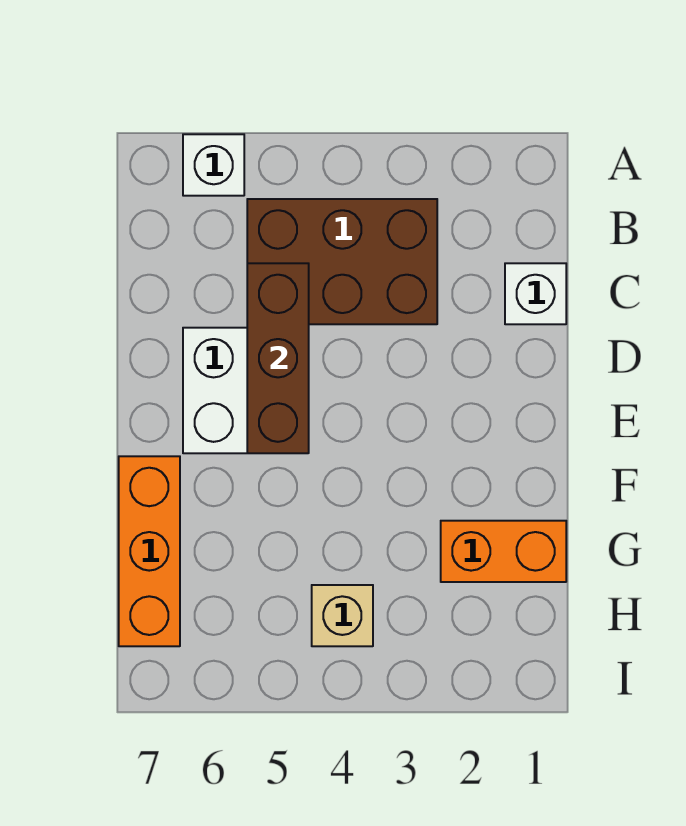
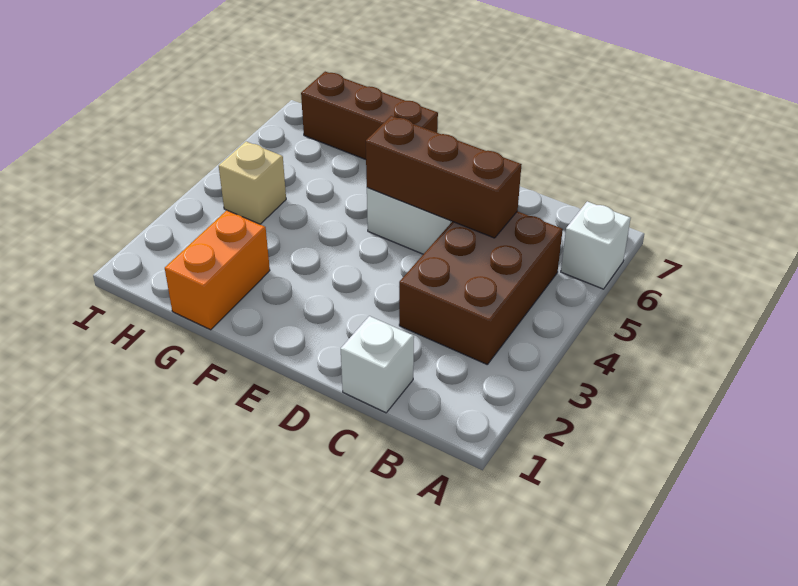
orange 1x3 brick [119,456,180,646] -> brown 1x3 brick [301,72,438,159]

